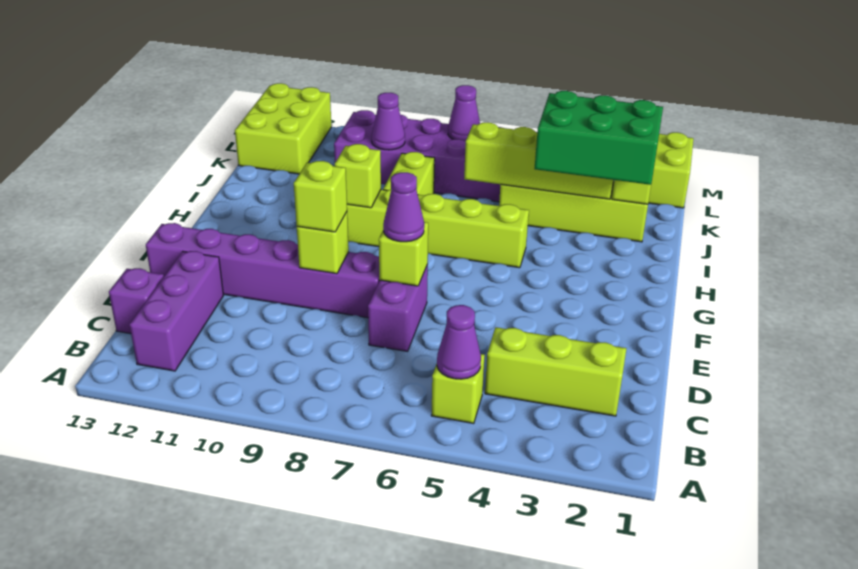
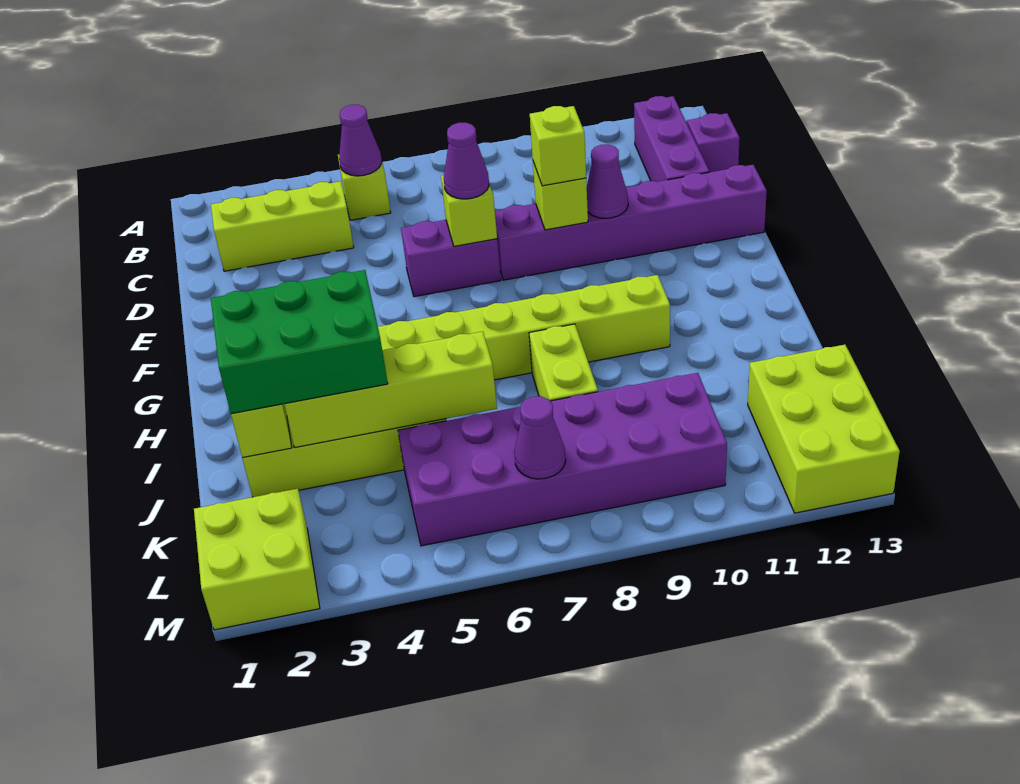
purple 1x2 brick [368,265,428,351] -> purple 1x2 brick turned to [401,220,501,297]
lime 1x1 brick [335,144,381,208] -> none
purple 1x1 cone [372,93,405,150] -> purple 1x1 cone moved to [587,144,628,218]

